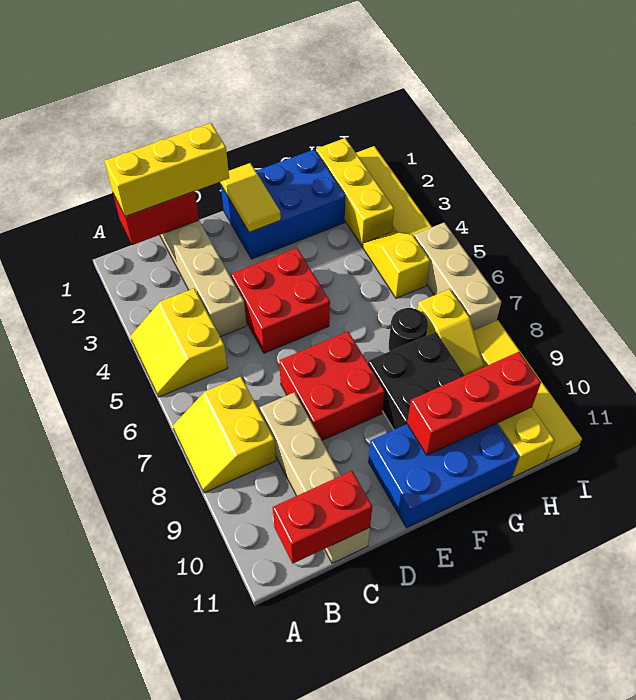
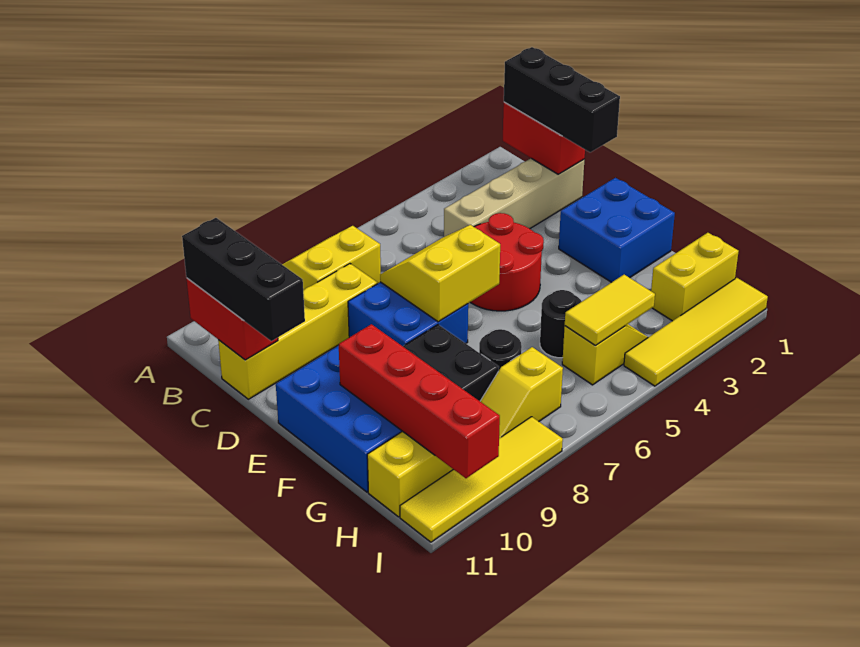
yellow 2x2 slope [130,288,228,397] -> yellow 2x2 slope moved to [380,225,500,322]
yellow 1x3 brick [105,123,229,217] -> black 1x3 brick [504,47,620,152]
none -> black 1x3 brick [182,218,305,341]
tan 1x4 brick [260,392,370,563] -> yellow 1x4 brick [218,264,377,399]
red 2x2 brick [231,248,330,353] -> red 2x2 round brick [470,213,544,311]
red 2x2 brick [279,332,385,440] -> blue 2x2 brick [348,282,468,346]
blue 2x3 brick [221,149,346,259] -> blue 2x2 brick [559,178,675,282]
yellow 1x2 tile [220,163,281,232] -> yellow 1x2 tile moved to [565,275,655,346]
red 1x3 brick [407,352,541,455] -> red 1x4 brick [339,324,500,478]
none -> black 1x1 round brick [540,290,582,358]
yellow 1x3 brick [316,138,394,247] -> yellow 1x2 brick [651,233,739,321]
tan 1x3 brick [414,222,501,331] -> none

